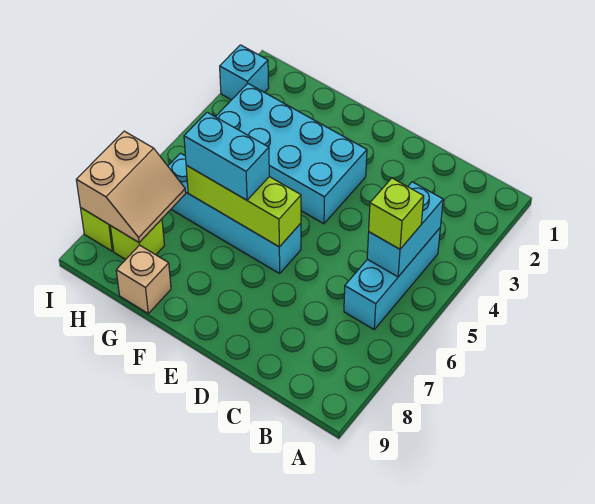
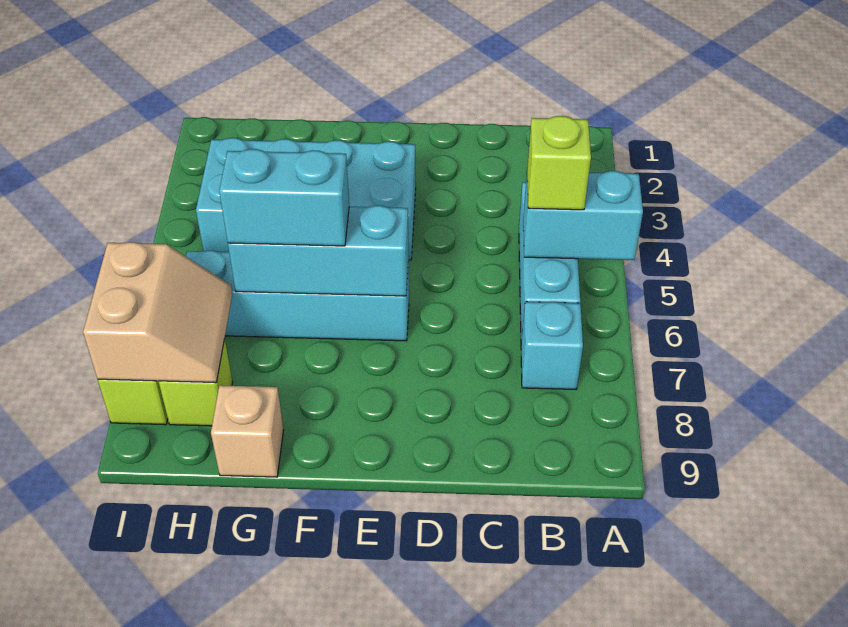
cyan 1x2 brick [367,182,443,277] -> cyan 1x2 brick turned to [523,171,643,260]
lime 1x3 brick [186,165,301,247] -> cyan 1x3 brick [228,206,409,296]
cyan 1x1 brick [220,45,269,100] -> cyan 1x1 brick moved to [521,302,583,390]

